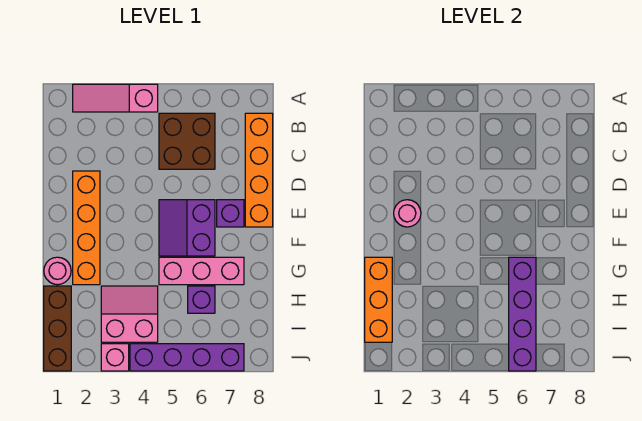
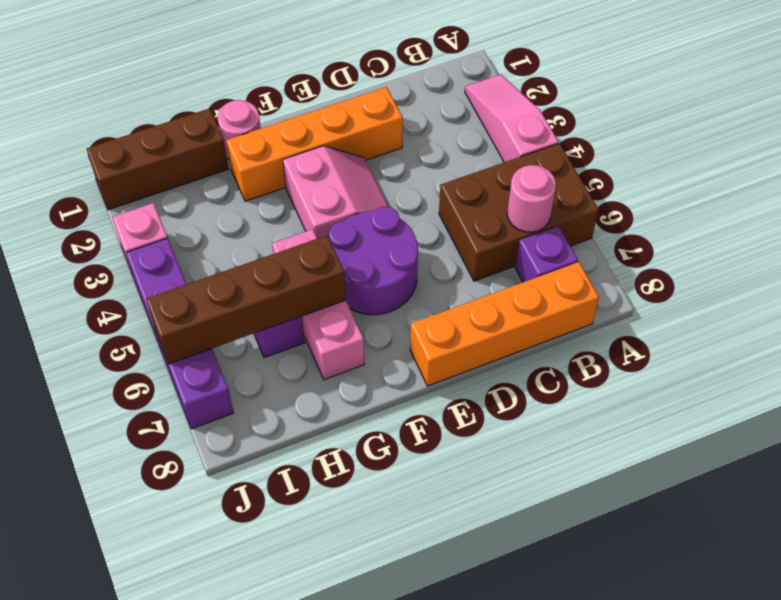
brown 2x2 brick [159,113,215,169] -> brown 2x3 brick [439,143,598,281]
pink 1x1 round brick [394,200,421,227] -> pink 1x1 round brick moved to [507,165,556,232]
purple 2x2 slope [159,200,215,256] -> purple 2x2 round brick [329,207,418,315]
purple 1x1 brick [217,200,244,227] -> purple 1x1 brick moved to [515,226,578,282]
orange 1x3 brick [365,257,392,342] -> none
purple 1x4 brick [509,257,536,371] -> brown 1x4 brick [146,235,346,364]
pink 2x2 slope [101,286,158,342] -> pink 2x2 slope moved to [283,146,388,239]

